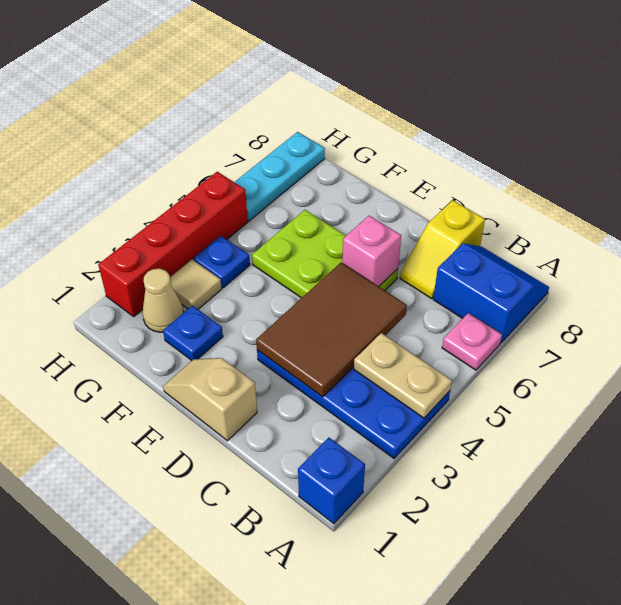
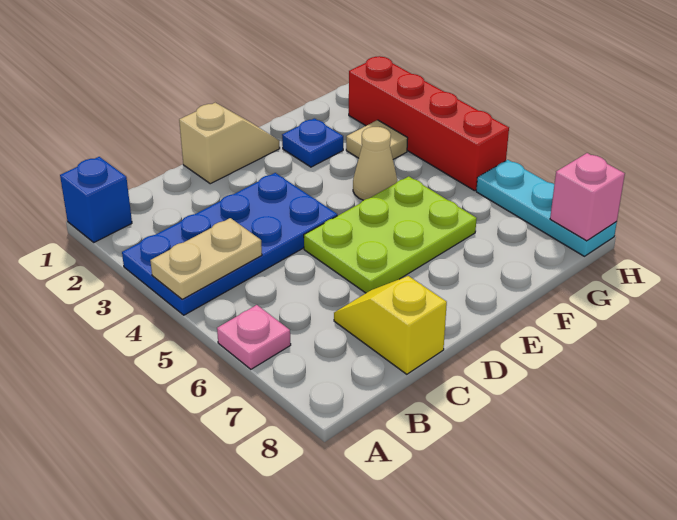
blue 2x2 slope [433,244,549,343] -> none
brown 2x3 tile [256,263,407,397] -> none
pink 1x1 brick [342,216,401,286] -> pink 1x1 brick moved to [550,153,625,241]
tan 1x1 cone [143,269,184,332] -> tan 1x1 cone moved to [353,127,397,200]
blue 1x1 plate [193,236,250,288] -> none

